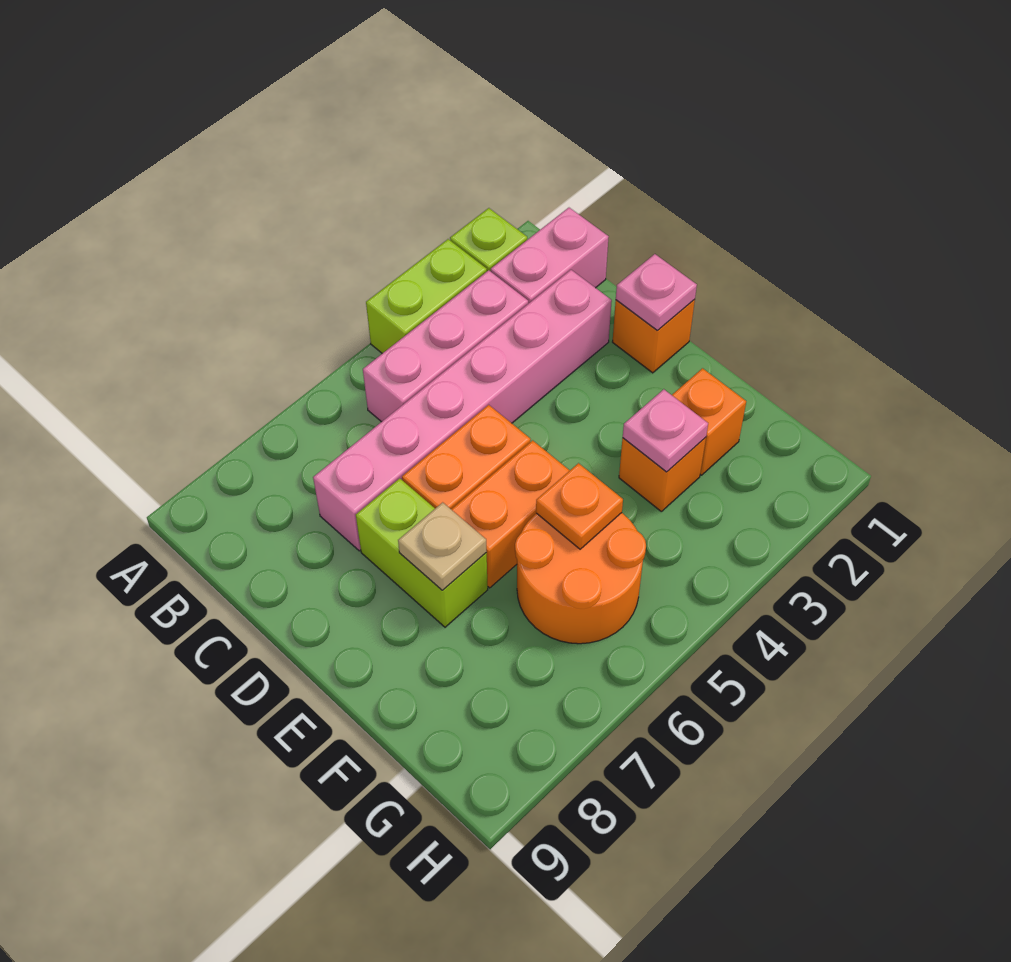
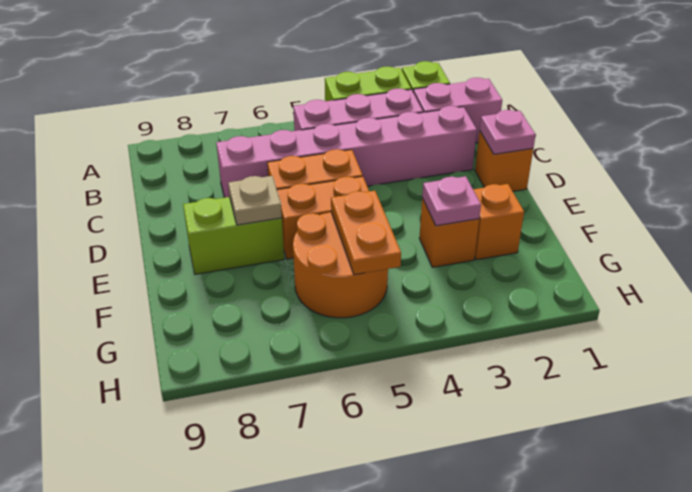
lime 1x2 brick [356,478,488,627] -> lime 1x2 brick turned to [183,197,284,274]
orange 1x1 plate [536,463,623,549] -> orange 1x2 plate [331,191,401,275]

